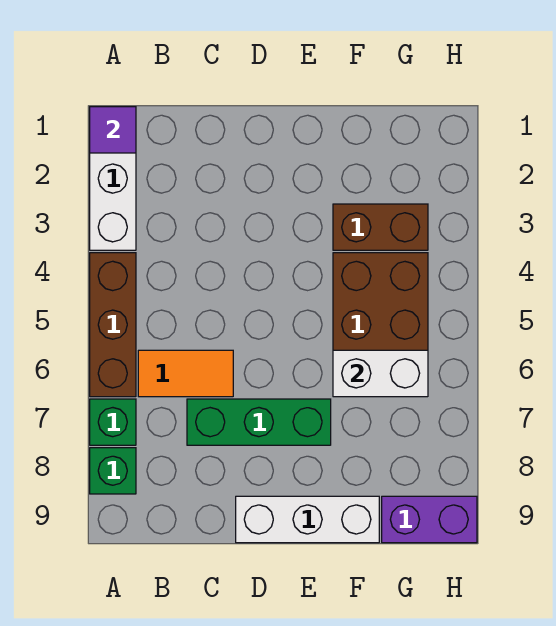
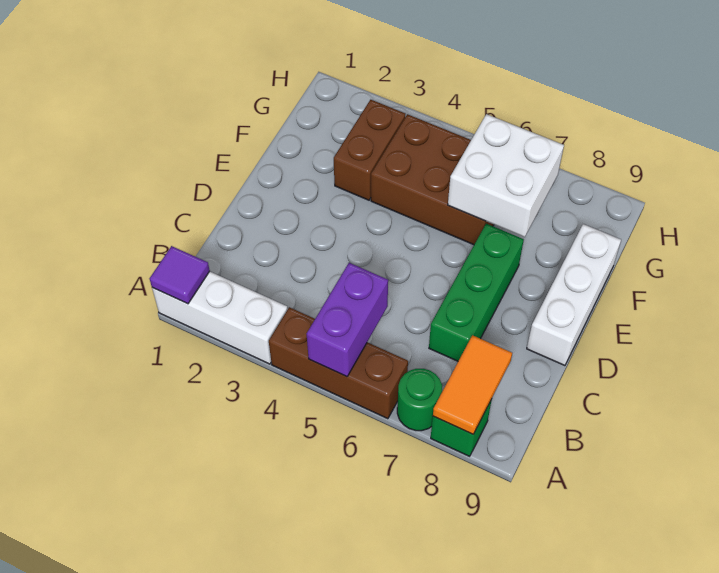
green 1x1 brick [90,399,136,445] -> green 1x1 round brick [397,369,442,431]
orange 1x2 tile [138,350,233,397] -> orange 1x2 tile moved to [433,335,512,434]
white 1x2 brick [333,350,428,397] -> white 2x2 brick [448,114,564,237]
purple 1x2 brick [382,496,477,543] -> purple 1x2 brick moved to [307,263,388,377]

